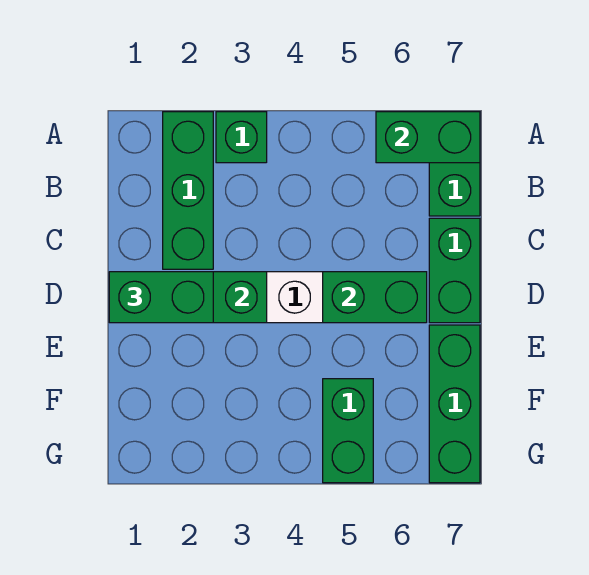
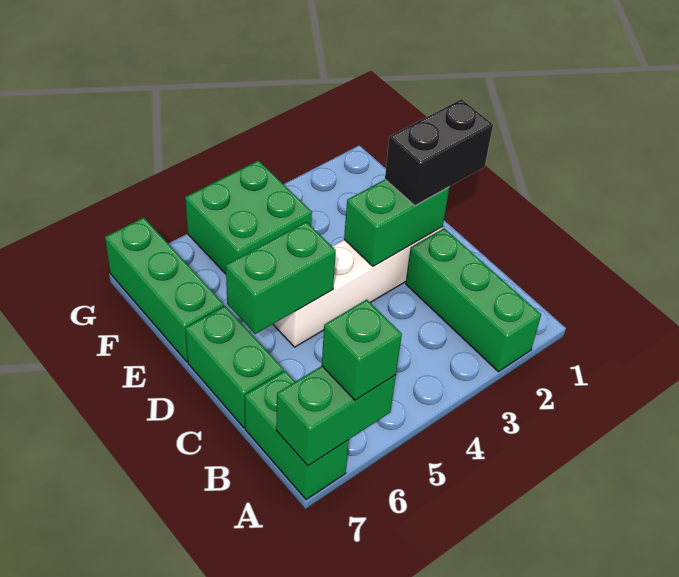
green 1x1 brick [216,112,267,163] -> green 1x1 brick moved to [322,300,402,400]
green 1x2 brick [109,272,213,323] -> black 1x2 brick [385,99,493,206]
green 1x2 brick [323,379,373,483] -> green 2x2 brick [185,161,312,274]

